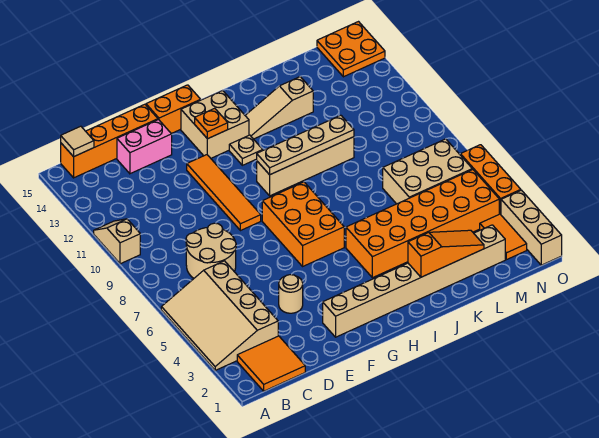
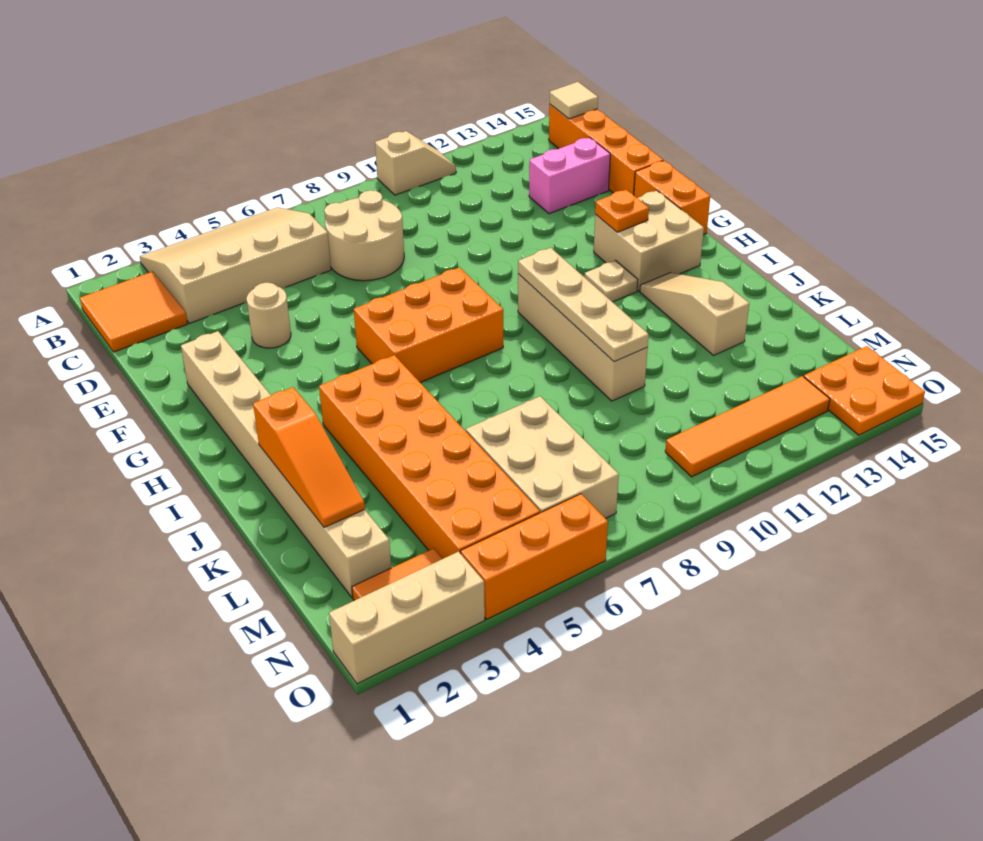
pink 1x2 brick [117,120,172,174] -> pink 1x2 brick turned to [529,137,610,214]
orange 1x4 tile [187,155,261,231] -> orange 1x4 tile moved to [665,376,830,477]

